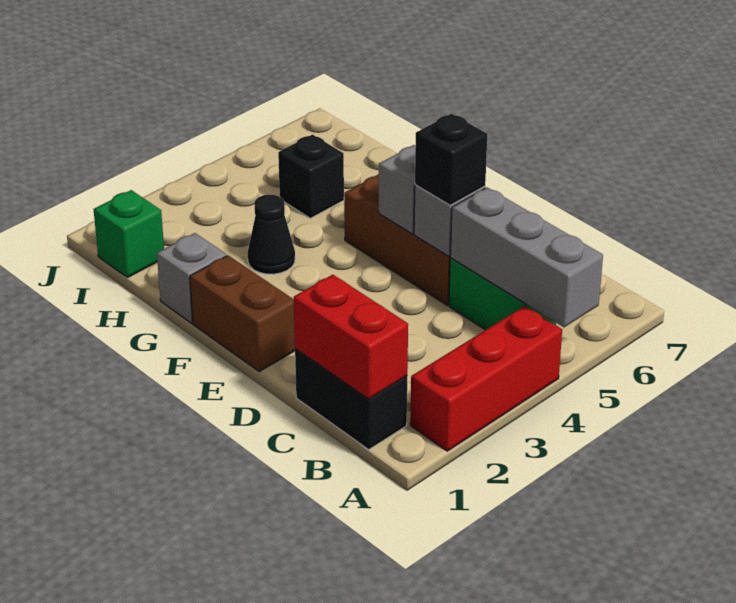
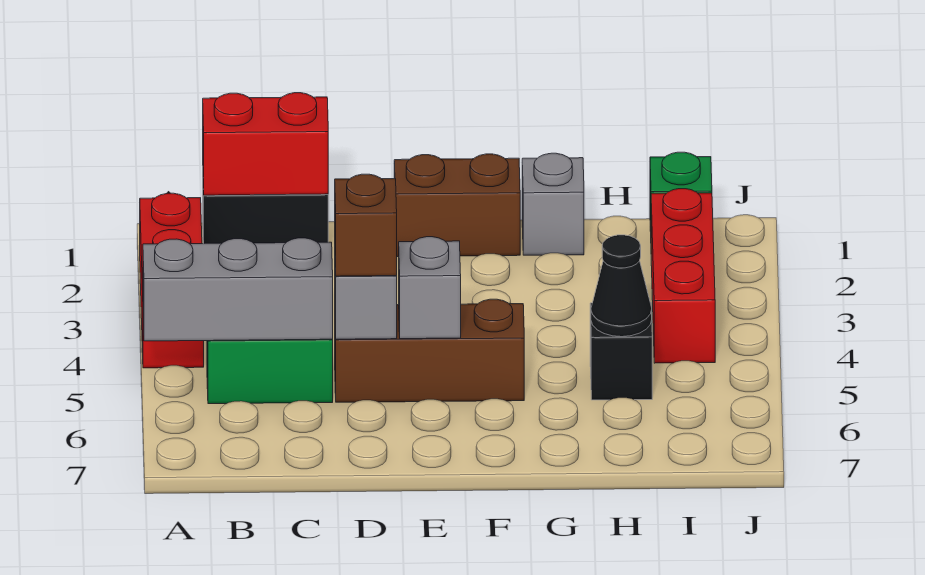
black 1x1 brick [415,114,487,205] -> brown 1x1 brick [335,174,397,276]
black 1x1 cone [248,195,295,274] -> black 1x1 cone moved to [591,235,652,337]
none -> red 1x3 brick [651,189,715,363]

